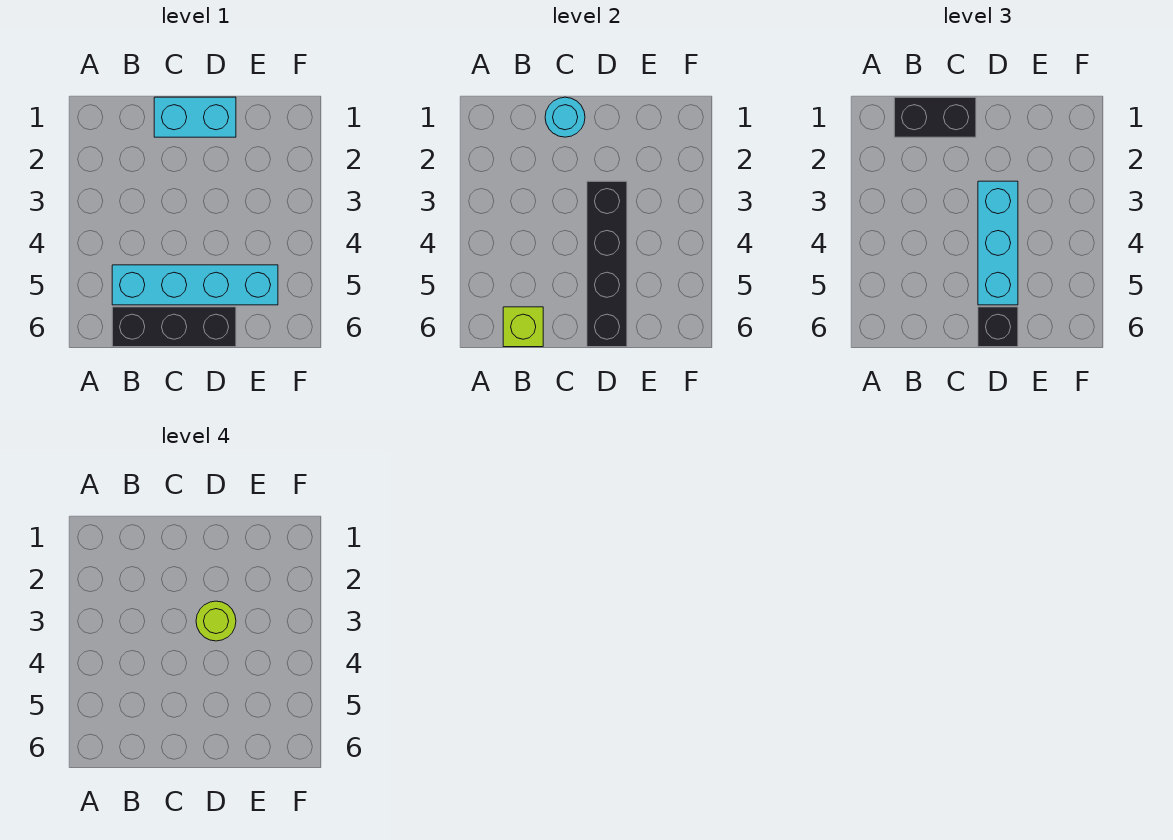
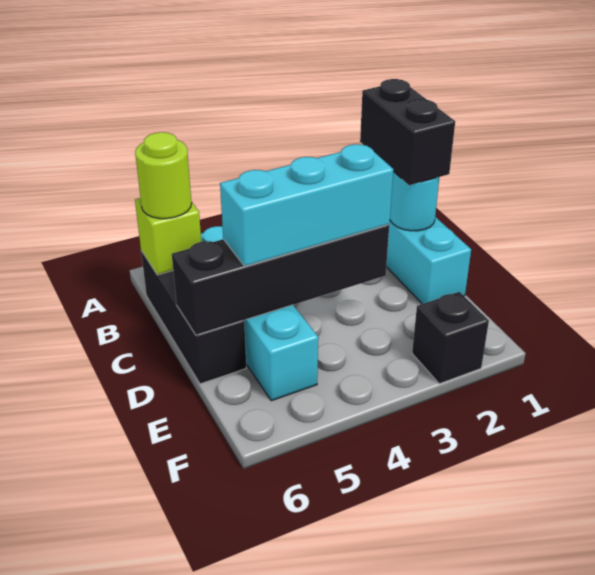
lime 1x1 round brick [196,601,236,641] -> lime 1x1 round brick moved to [135,132,191,219]
black 1x1 brick [978,307,1018,347] -> black 1x1 brick moved to [412,292,489,384]

